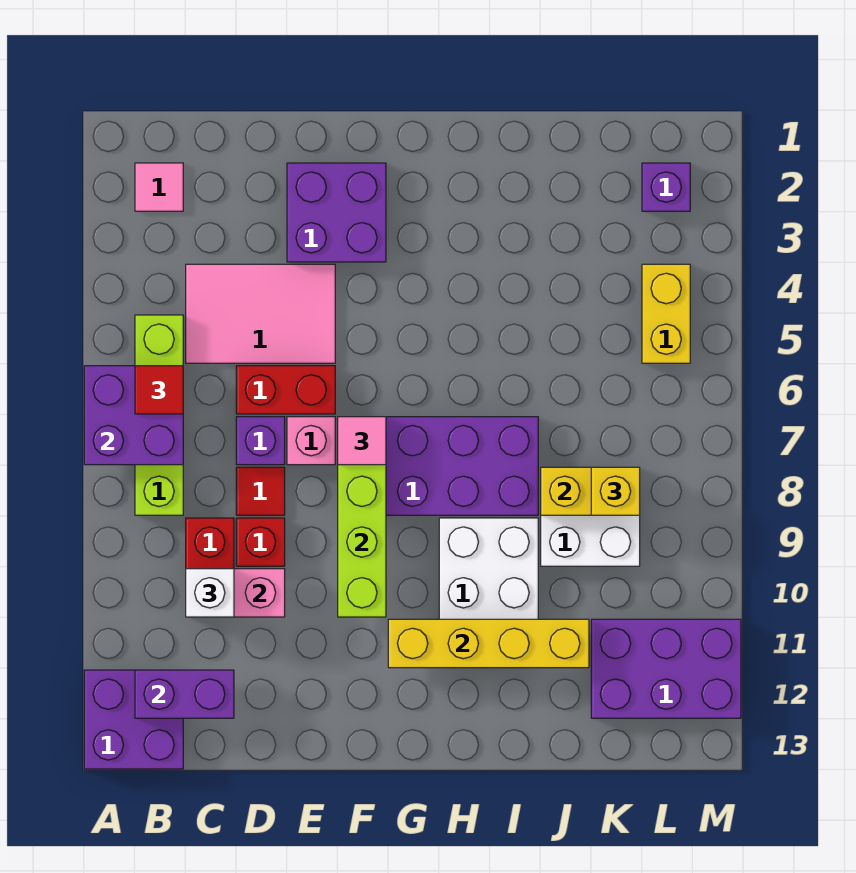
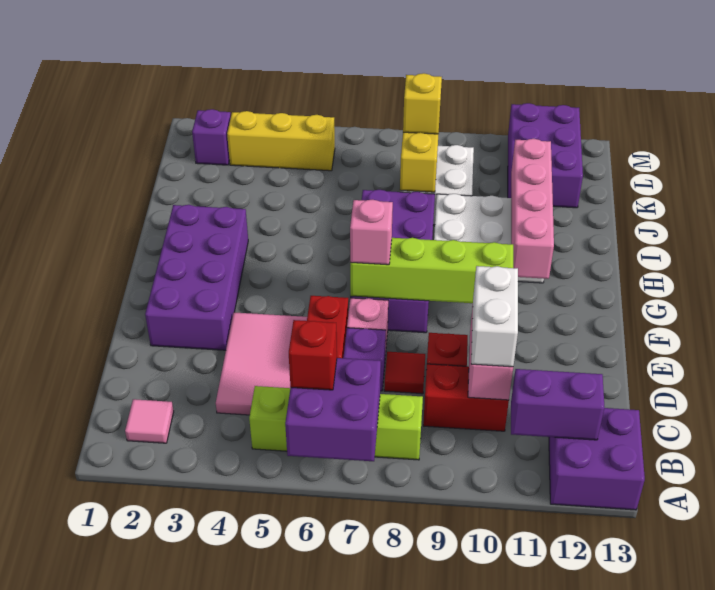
red 1x1 tile [135,366,183,414] -> red 1x1 brick [289,320,337,390]
purple 1x2 brick [135,670,234,718] -> purple 1x2 brick turned to [511,369,604,440]
white 1x1 brick [186,569,234,617] -> white 1x2 brick [471,266,518,367]
purple 2x2 brick [287,163,386,262] -> purple 2x4 brick [145,205,248,350]
pink 1x1 tile [338,417,386,465] -> pink 1x1 brick [350,200,393,265]
yellow 1x4 brick [388,619,589,668] -> pink 1x4 brick [511,139,554,279]
yellow 1x2 brick [642,264,690,363] -> yellow 1x3 brick [227,111,335,171]

